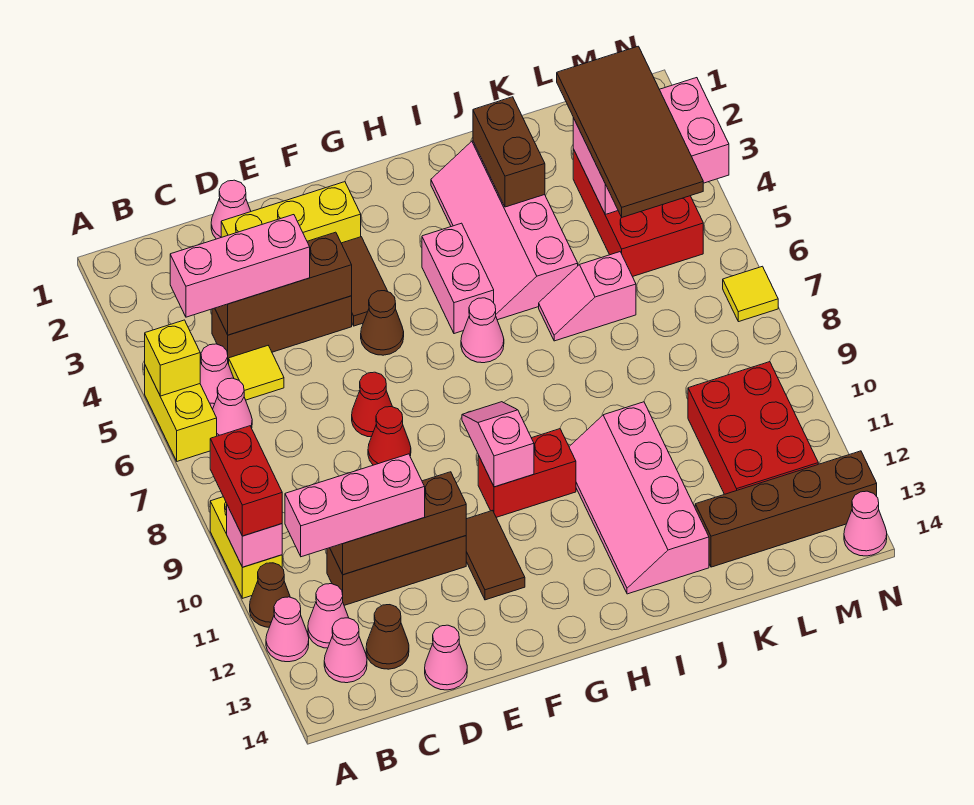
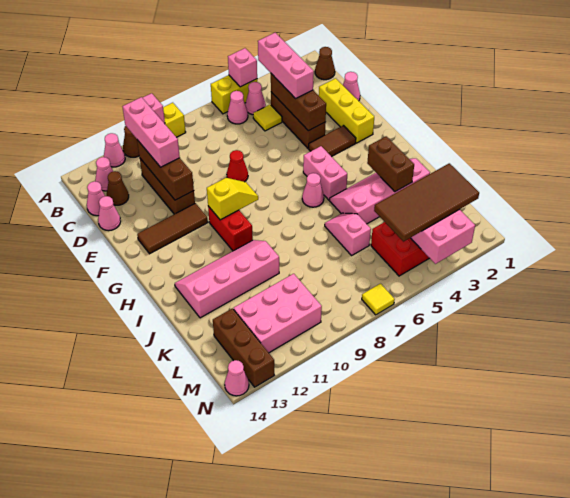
yellow 1x1 brick [145,320,200,396] -> pink 1x1 brick [228,48,257,87]
red 1x2 brick [210,426,282,536] -> none
pink 1x1 cone [308,584,349,648] -> pink 1x1 cone moved to [87,181,105,216]
red 1x1 cone [352,372,392,437] -> none
brown 1x1 cone [361,291,404,355] -> brown 1x1 cone moved to [315,47,335,80]
brown 1x2 tile [466,510,525,600] -> brown 1x3 tile [137,203,208,254]
pink 1x2 slope [462,402,534,487] -> yellow 1x2 slope [207,178,258,220]
pink 1x2 brick [422,223,494,334] -> pink 1x2 brick turned to [303,146,347,200]
brown 1x2 brick [473,97,545,207] -> brown 1x2 brick turned to [367,136,414,192]
brown 1x4 brick [695,451,877,567] -> brown 1x3 brick [213,308,274,387]
red 2x3 brick [688,362,818,494] -> pink 2x3 brick [234,274,322,353]

